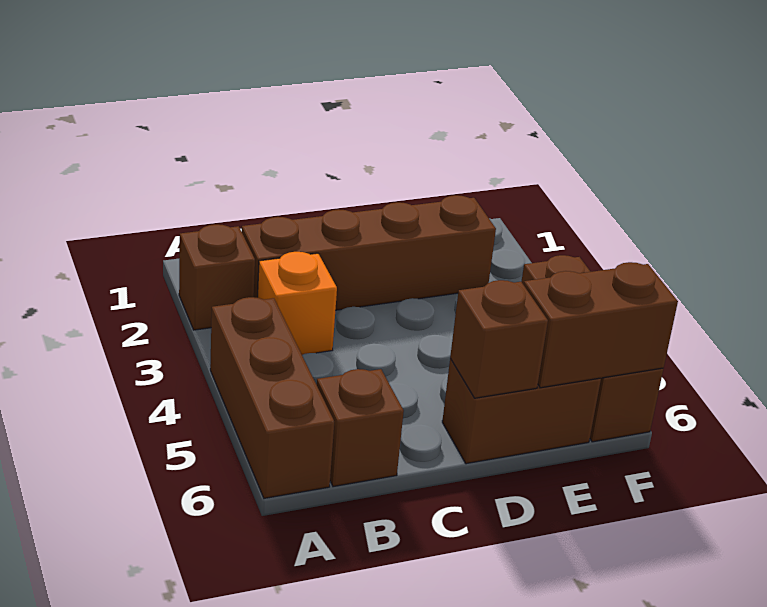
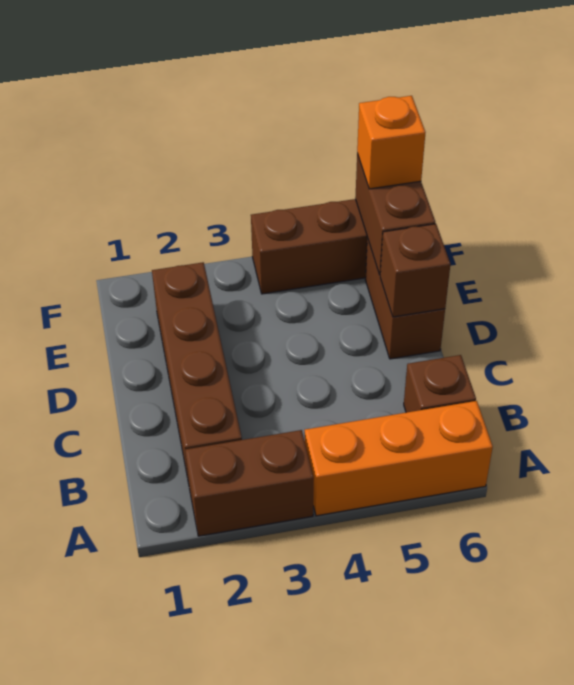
brown 1x1 brick [179,224,255,330] -> brown 1x2 brick [185,430,314,536]
brown 1x3 brick [210,297,334,498] -> orange 1x3 brick [305,401,493,516]
orange 1x1 brick [258,252,337,355] -> orange 1x1 brick moved to [357,96,426,189]

